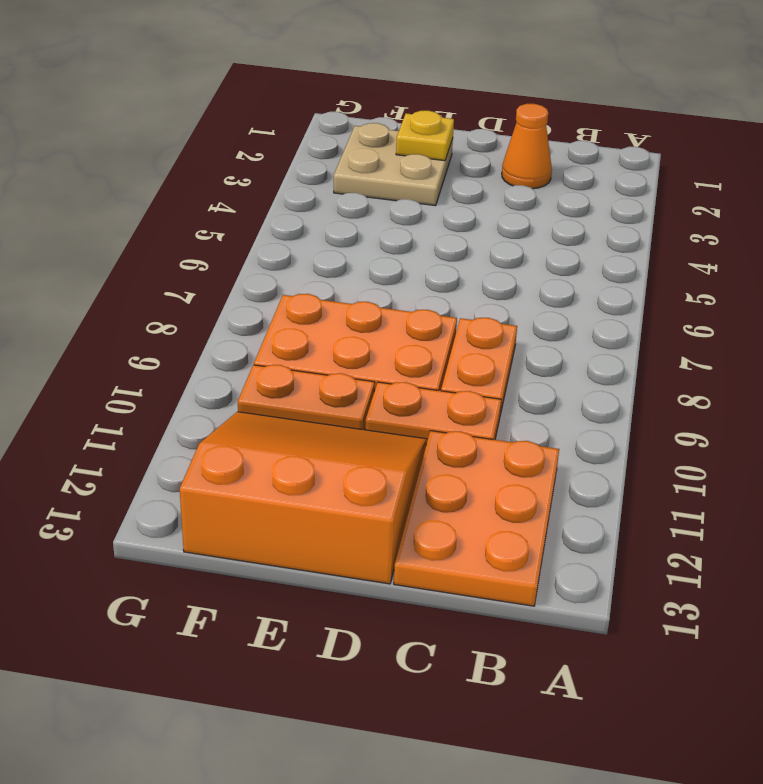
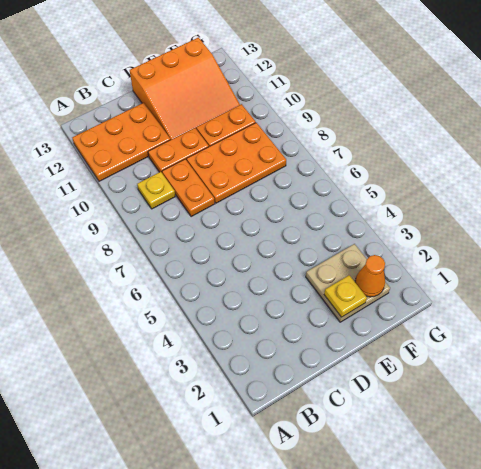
none -> yellow 1x1 plate [137,172,175,209]
orange 2x3 plate [394,431,559,606] -> orange 2x3 plate turned to [72,103,171,181]
orange 1x1 cone [502,104,552,189] -> orange 1x1 cone moved to [355,255,385,297]

